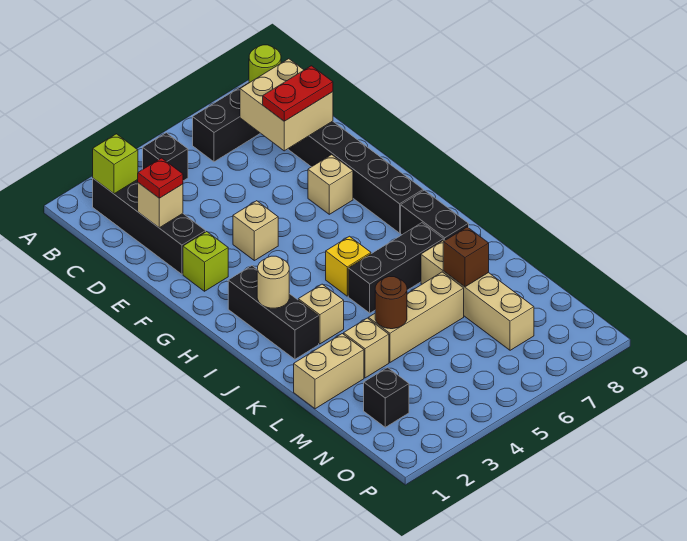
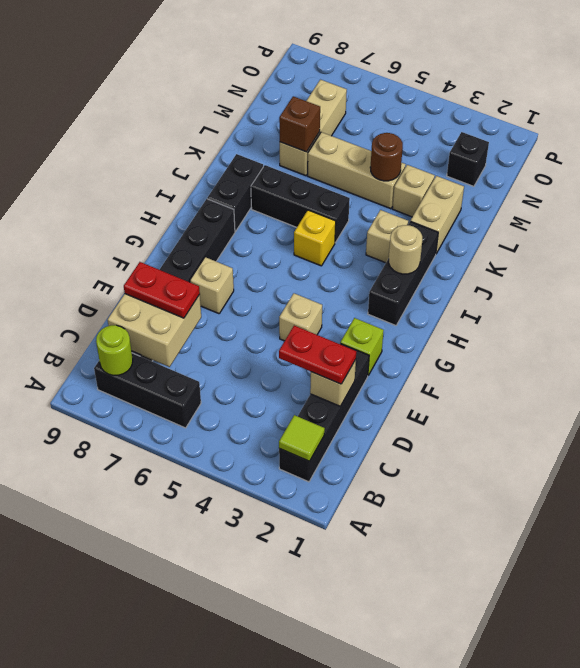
lime 1x1 brick [93,134,138,194] -> lime 1x1 tile [279,415,325,461]
black 1x1 brick [143,133,188,181] -> none
red 1x1 plate [138,158,183,198] -> red 1x2 plate [279,326,356,384]
tan 1x4 brick [421,240,534,350] -> tan 1x3 brick [280,80,347,176]
tan 1x2 brick [294,334,364,409] -> tan 1x2 brick turned to [410,176,464,254]

